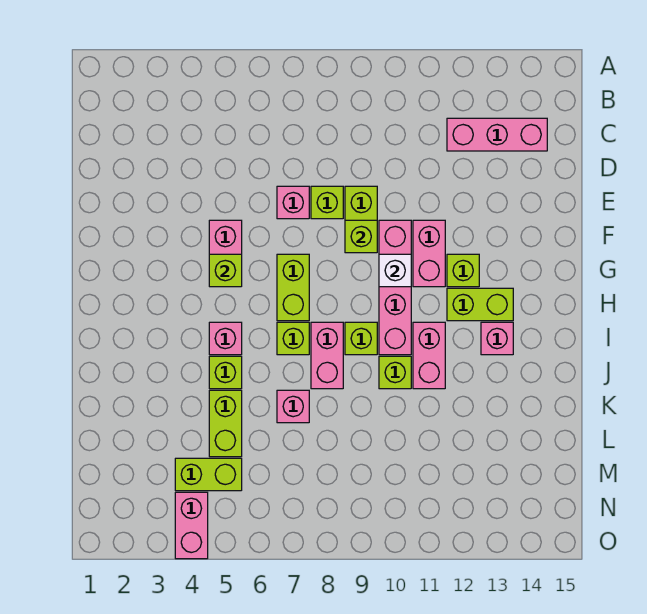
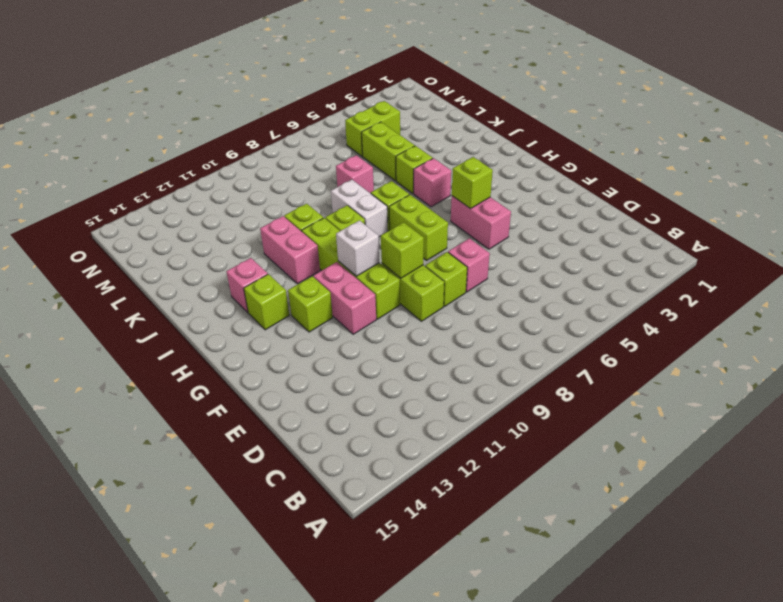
pink 1x3 brick [447,118,547,151] -> none
pink 1x4 brick [379,220,411,355] -> lime 1x4 brick [302,218,400,319]
lime 1x2 brick [447,288,513,321] -> lime 1x1 brick [244,274,289,330]
pink 1x2 brick [311,322,343,389] -> white 1x2 brick [331,180,388,237]
pink 1x2 brick [175,492,208,559] -> none

